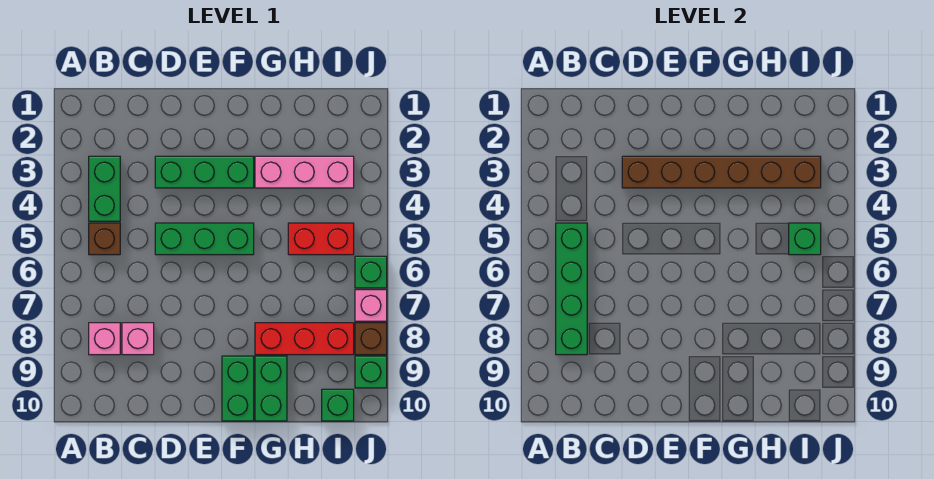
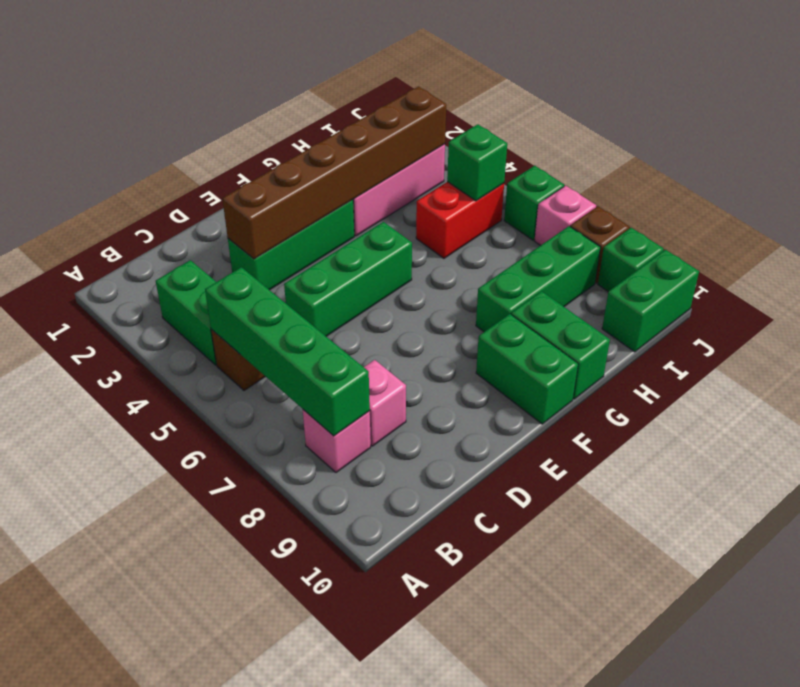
red 1x3 brick [255,323,354,355] -> green 1x3 brick [476,226,601,332]
green 1x1 brick [322,389,354,421] -> green 1x2 brick [602,250,699,352]

